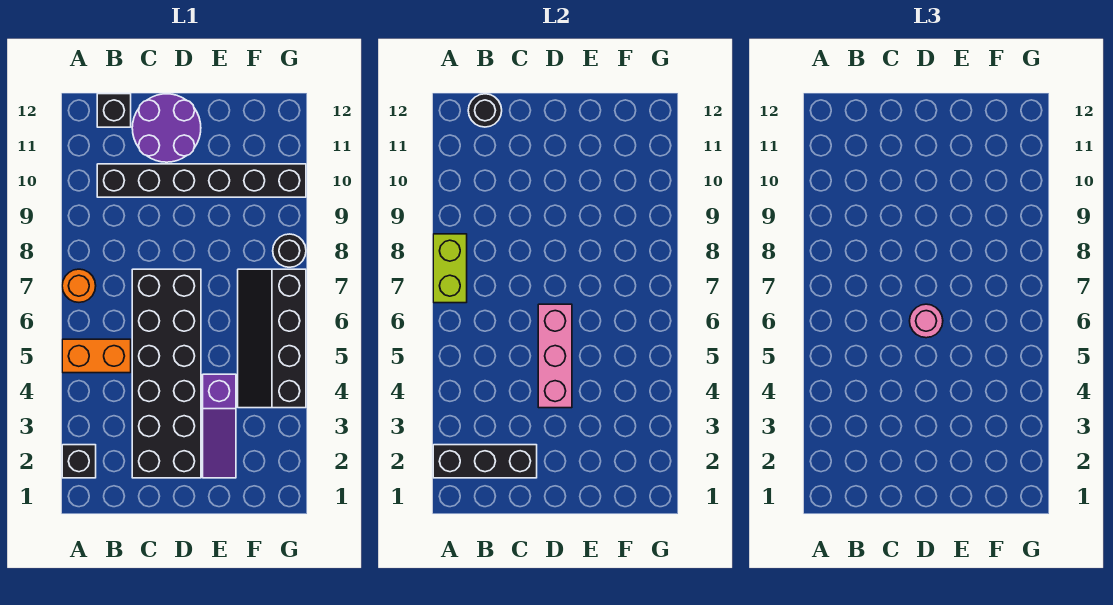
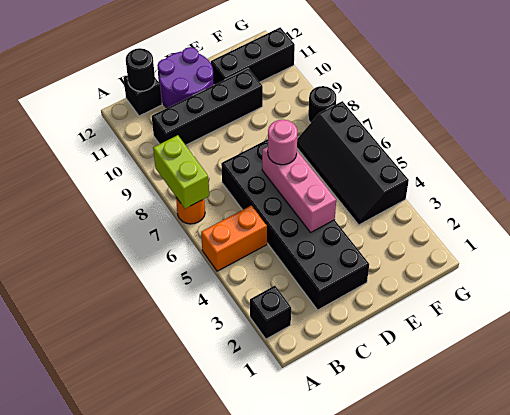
black 1x3 brick [433,445,537,478] -> black 1x3 brick moved to [211,27,295,85]
black 1x6 brick [97,164,306,197] -> black 1x4 brick [152,69,263,145]
purple 1x3 slope [203,374,236,478] -> none

